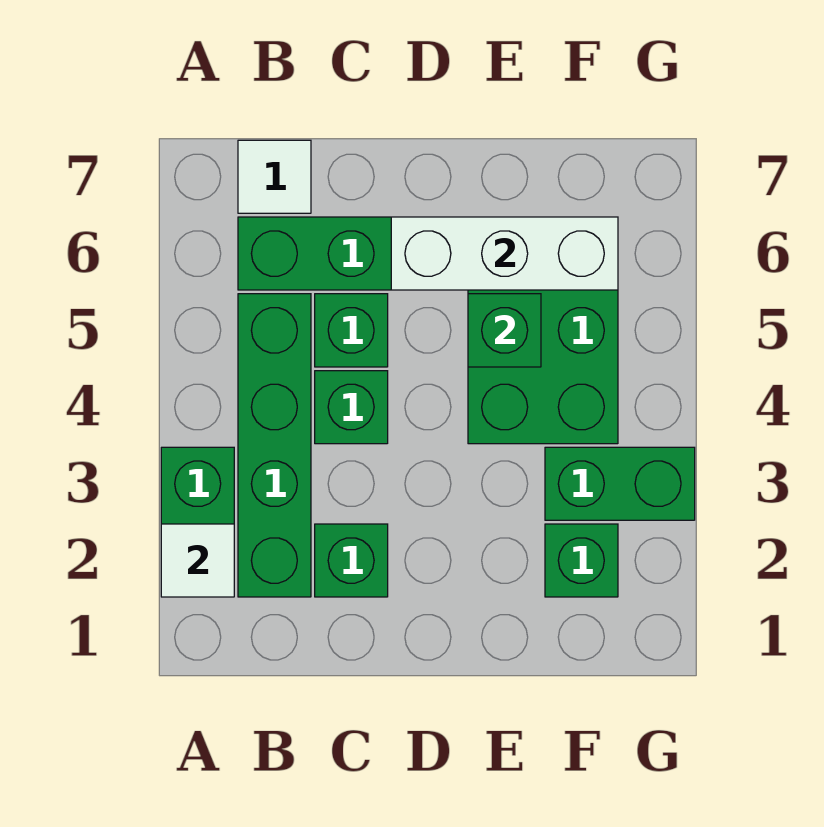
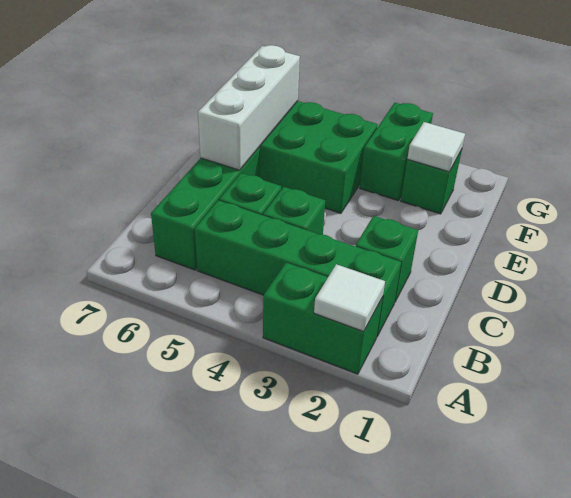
white 1x1 tile [238,140,311,213] -> white 1x1 tile moved to [407,122,465,172]
green 1x1 brick [468,294,541,367] -> none

